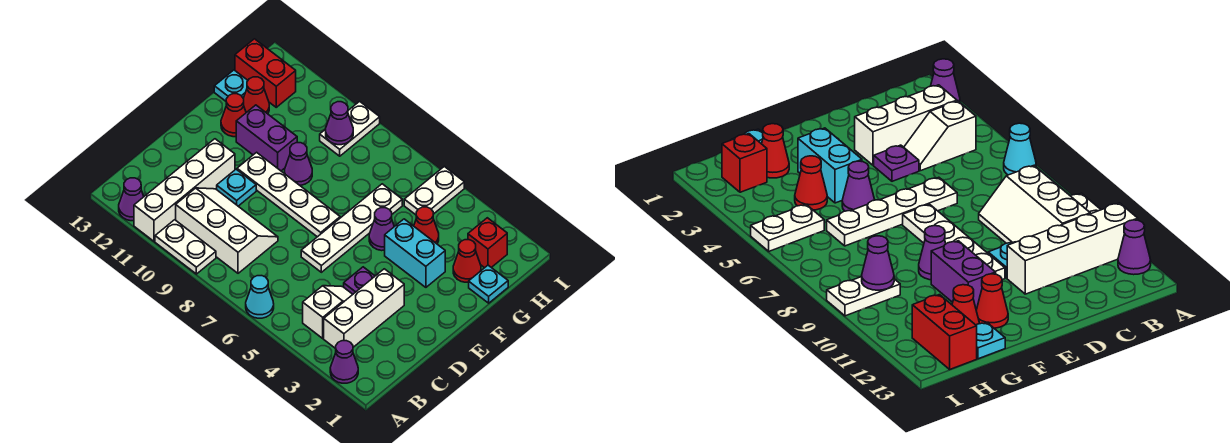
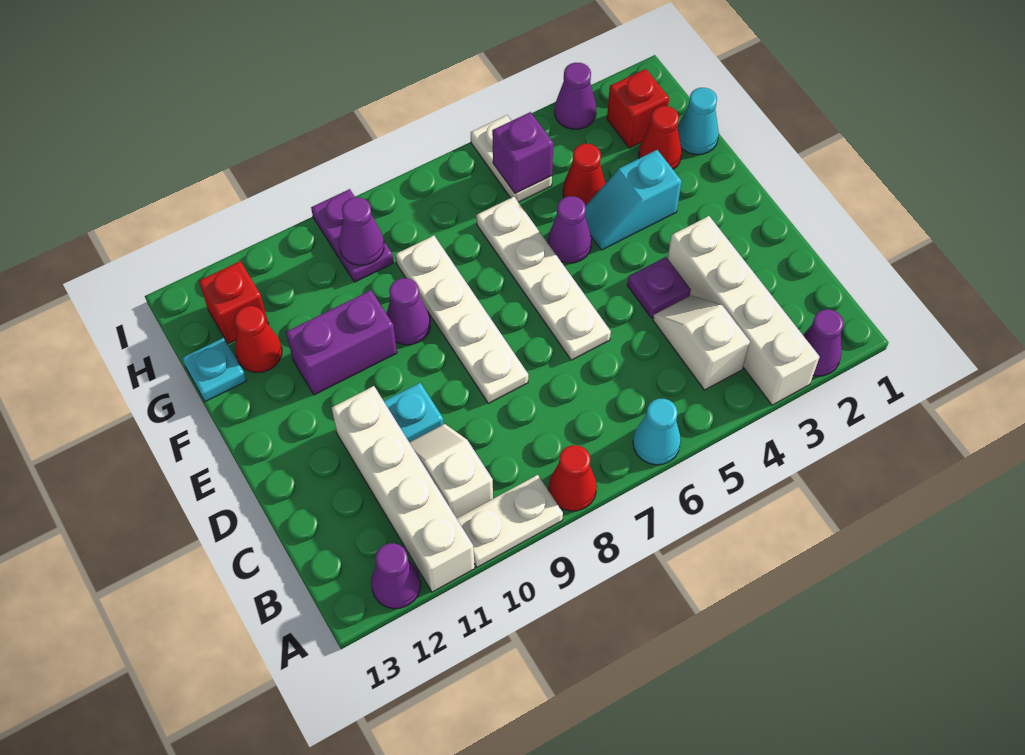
white 1x3 brick [324,269,404,349] -> white 1x4 brick [668,216,820,405]
white 2x3 slope [176,188,278,273] -> white 1x2 slope [409,424,493,518]
white 1x4 plate [237,152,340,237] -> white 1x4 plate turned to [395,236,528,403]
cyan 1x2 brick [385,219,445,287] -> cyan 1x2 slope [585,150,682,250]
red 1x1 cone [221,94,246,137] -> red 1x1 cone moved to [549,445,597,511]
cyan 1x1 plate [469,265,508,303] -> cyan 1x1 cone [677,88,719,155]
none -> purple 1x1 brick [492,112,553,193]
white 1x2 plate [320,101,380,156] -> purple 1x2 plate [311,189,393,282]
red 1x2 brick [235,39,296,107] -> red 1x1 brick [199,261,269,344]
none -> purple 1x1 cone [555,63,596,129]

